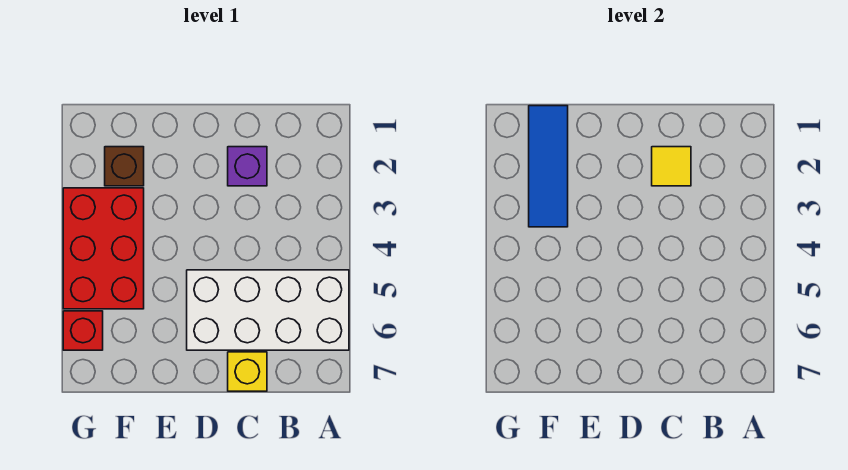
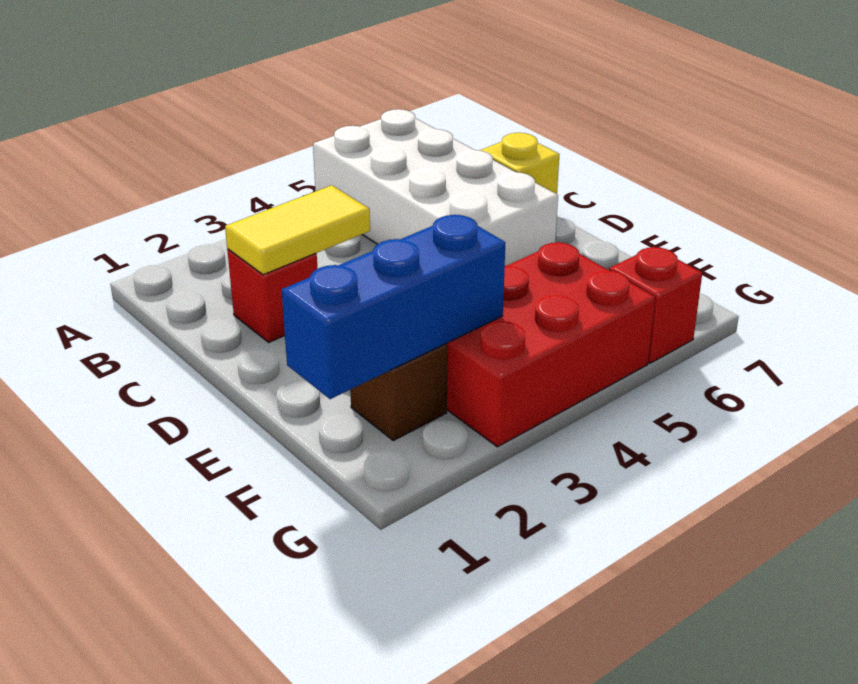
purple 1x1 brick [228,147,267,186] -> red 1x1 brick [227,249,317,342]
yellow 1x1 tile [652,147,691,186] -> yellow 1x2 tile [225,185,370,275]
blue 1x3 tile [529,106,568,227] -> blue 1x3 brick [282,215,505,399]

